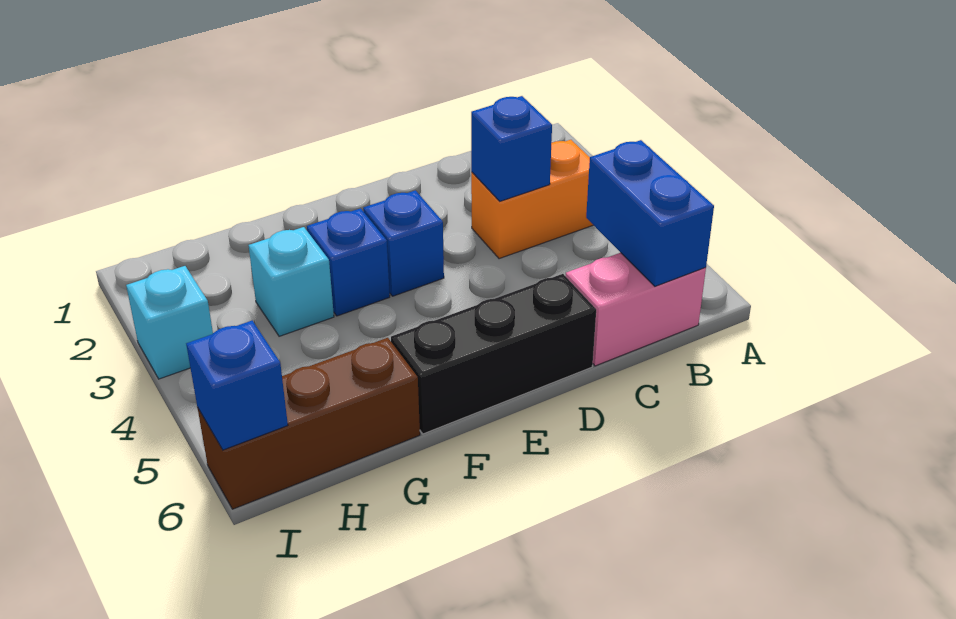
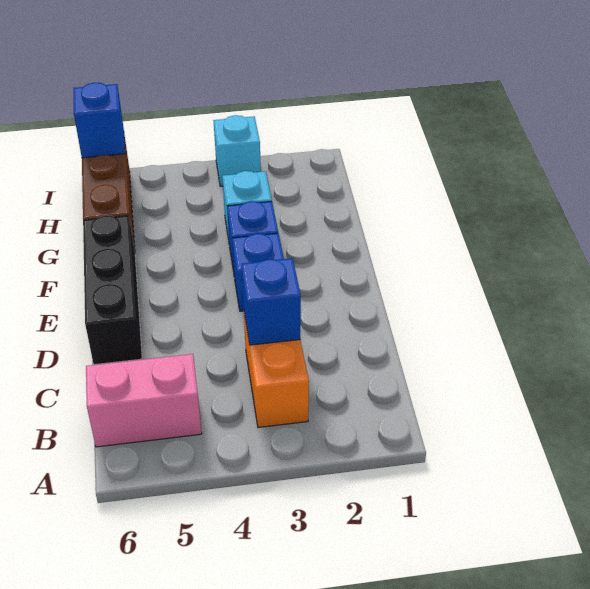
blue 1x2 brick [586,140,714,286] -> none
pink 1x2 brick [566,253,706,366] -> pink 1x2 brick turned to [86,354,202,447]

